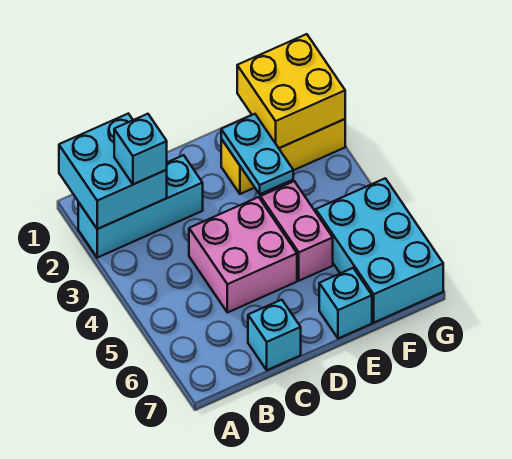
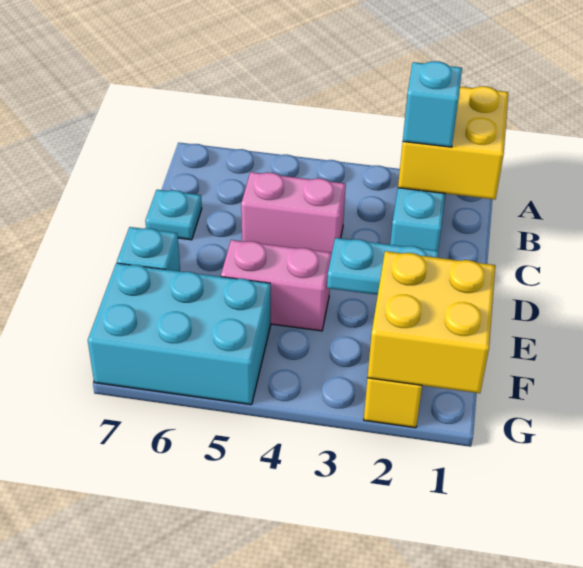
cyan 2x2 brick [59,114,167,229] -> yellow 2x2 brick [398,86,508,199]
pink 2x2 brick [189,197,297,313] -> pink 1x2 brick [241,172,346,253]
cyan 1x1 brick [248,300,301,370] -> cyan 1x1 plate [145,190,202,240]

